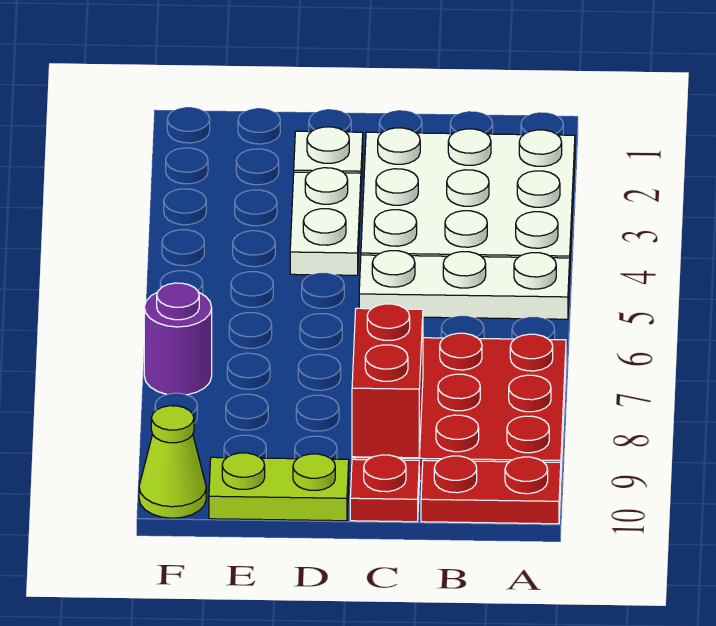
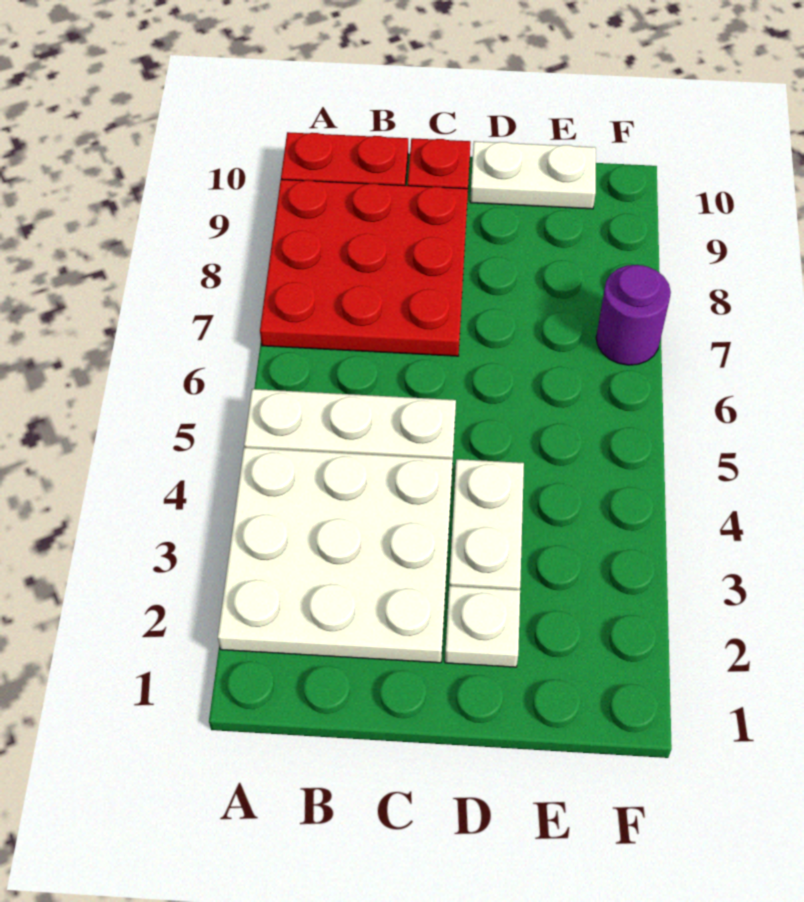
red 1x2 brick [352,304,423,458] -> none
lime 1x2 plate [209,453,349,521] -> white 1x2 plate [470,141,596,209]
lime 1x1 cone [139,406,206,518] -> none

